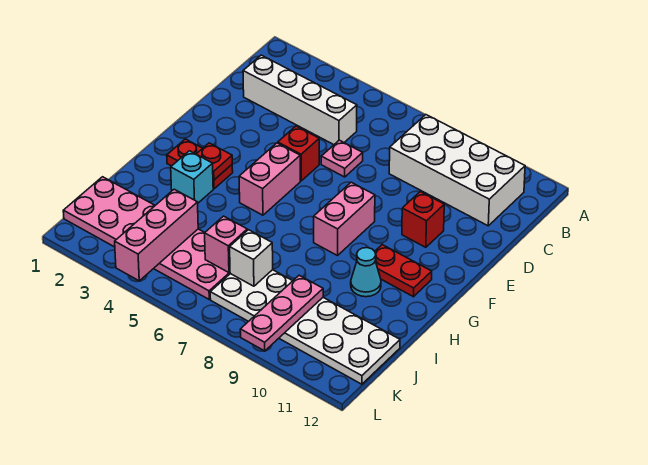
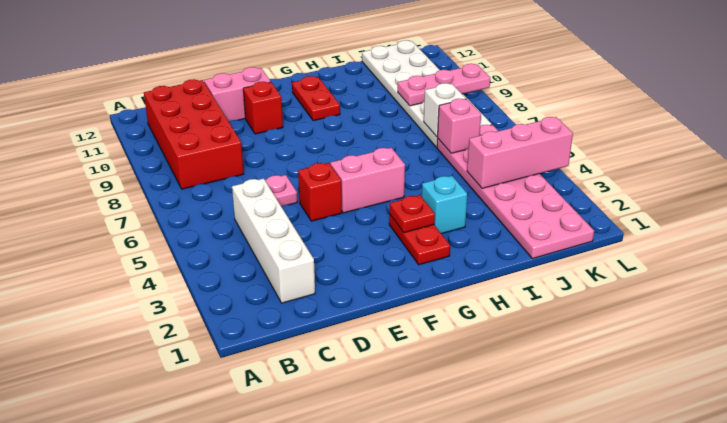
white 2x4 brick [389,115,525,226] -> red 2x4 brick [144,79,244,189]
pink 1x2 brick [314,182,375,256] -> pink 1x2 brick moved to [204,67,271,121]
cyan 1x1 cone [351,248,381,297] -> none

